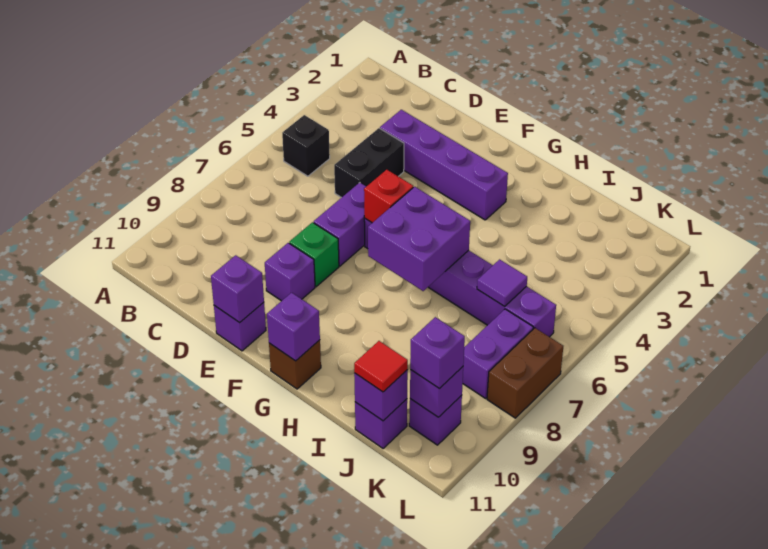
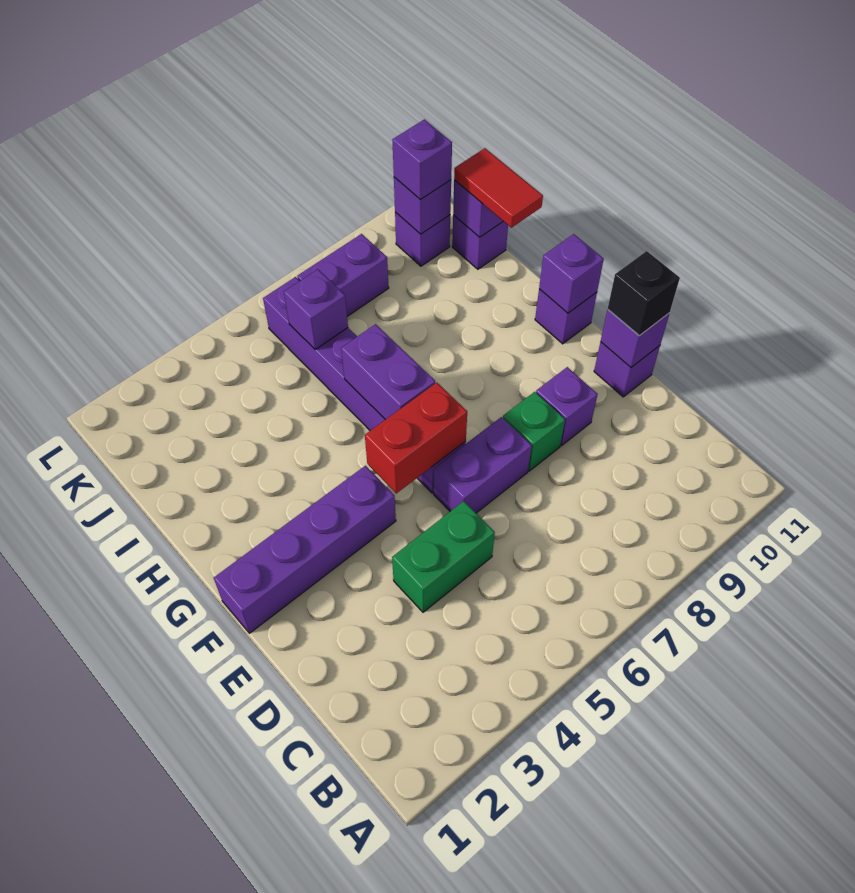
black 1x1 brick [282,115,330,176] -> black 1x1 brick moved to [608,251,680,335]
purple 1x4 brick [380,110,508,220] -> purple 1x4 brick turned to [214,466,396,633]
black 1x2 brick [334,128,404,198] -> green 1x2 brick [392,501,495,612]
red 1x1 brick [364,170,413,223] -> red 1x2 brick [365,383,467,493]
purple 2x2 brick [368,187,470,291] -> purple 1x2 brick [341,324,435,420]
brown 1x1 brick [269,340,321,389] -> purple 1x1 brick [535,289,597,344]
purple 1x1 tile [477,259,527,306] -> purple 1x1 brick [284,270,348,350]
red 1x1 tile [354,341,408,392] -> red 1x2 tile [454,148,543,228]
brown 1x2 brick [487,328,563,418] -> none

